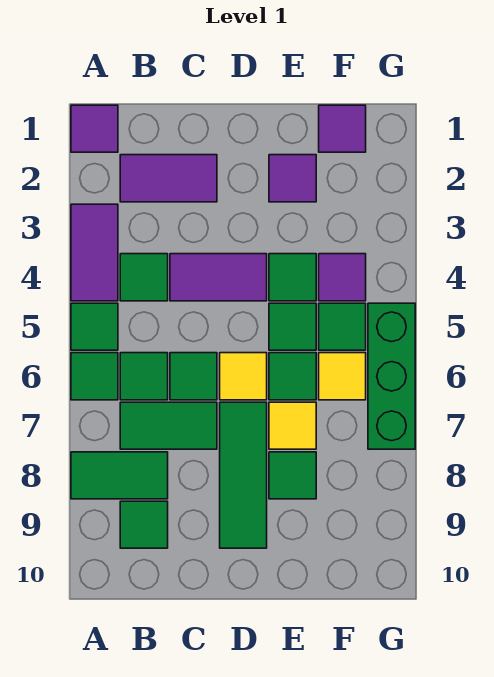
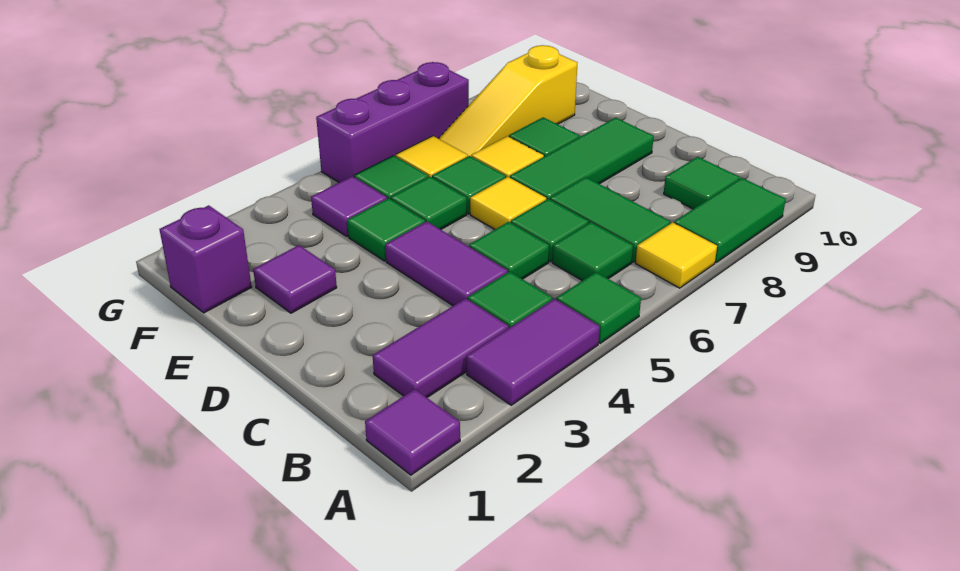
green 1x1 tile [71,353,118,400] -> green 1x1 tile moved to [469,222,549,279]
none -> yellow 1x1 tile [635,222,717,288]
green 1x2 tile [71,452,168,499] -> green 1x2 tile turned to [674,178,786,262]
purple 1x2 tile [120,155,217,202] -> purple 1x2 tile turned to [373,298,508,397]
purple 1x1 tile [319,105,366,152] -> purple 1x1 brick [159,205,252,313]
none -> yellow 1x3 slope [439,45,577,156]
green 1x3 brick [368,303,415,449] -> purple 1x3 brick [316,62,469,182]

